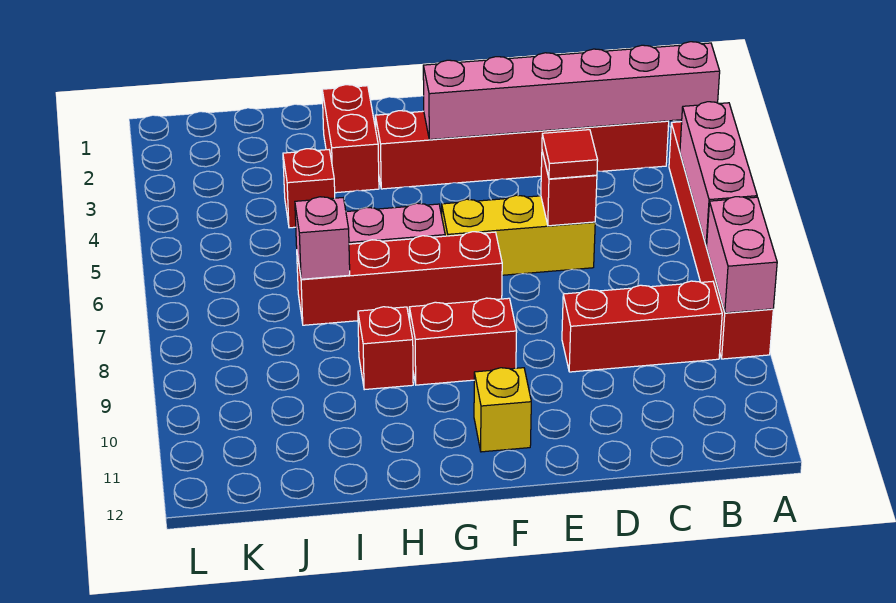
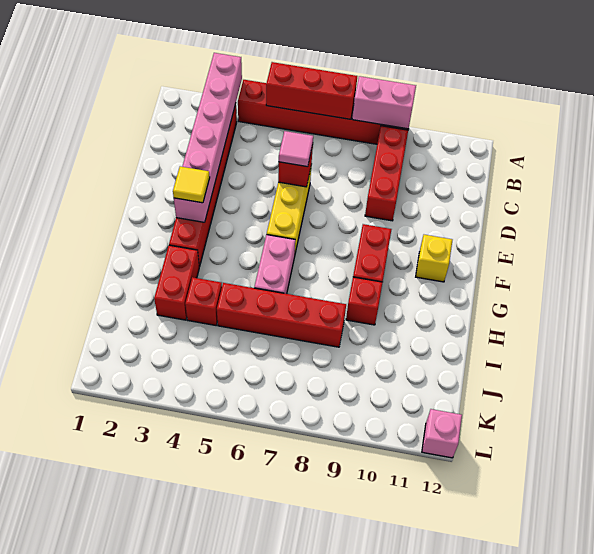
pink 1x3 brick [680,102,757,246] -> red 1x3 brick [266,62,357,119]
red 1x1 tile [542,130,598,179] -> pink 1x1 tile [279,131,313,167]
none -> yellow 1x1 tile [173,166,210,203]
red 1x4 brick [297,232,502,325] -> red 1x4 brick turned to [217,283,346,347]
red 1x2 brick [322,85,379,193] -> red 1x2 brick turned to [154,245,199,320]
pink 1x1 brick [295,197,350,279] -> pink 1x1 brick moved to [422,409,462,458]

